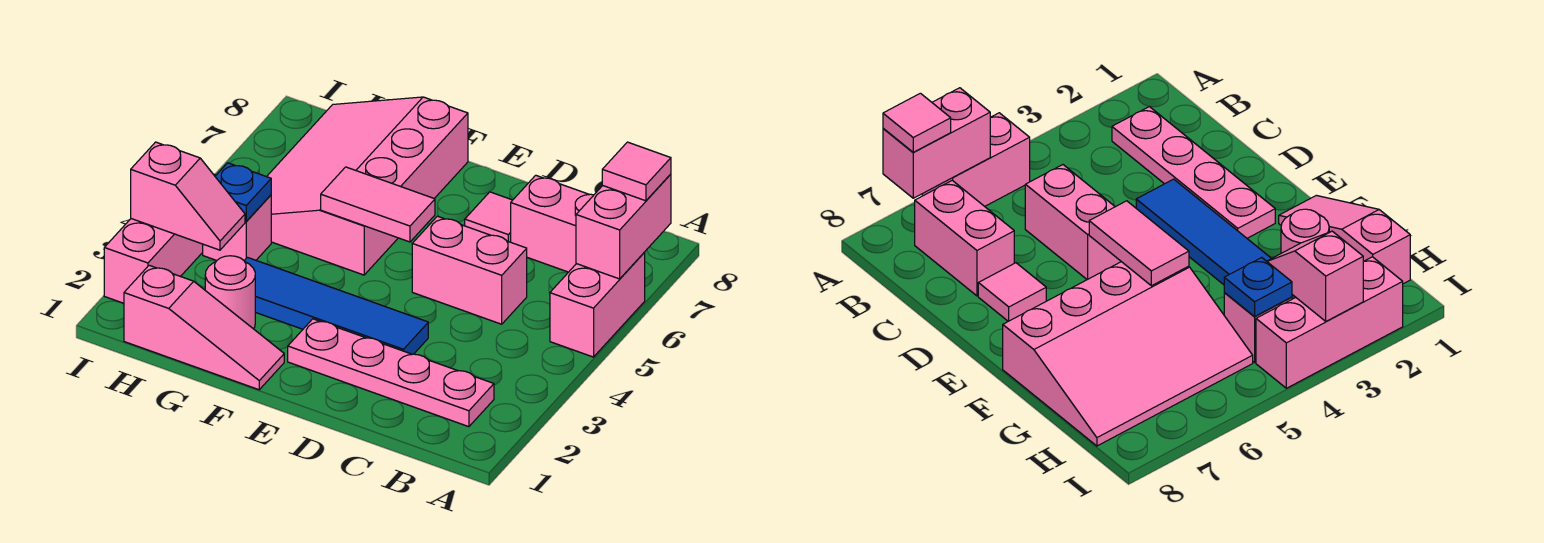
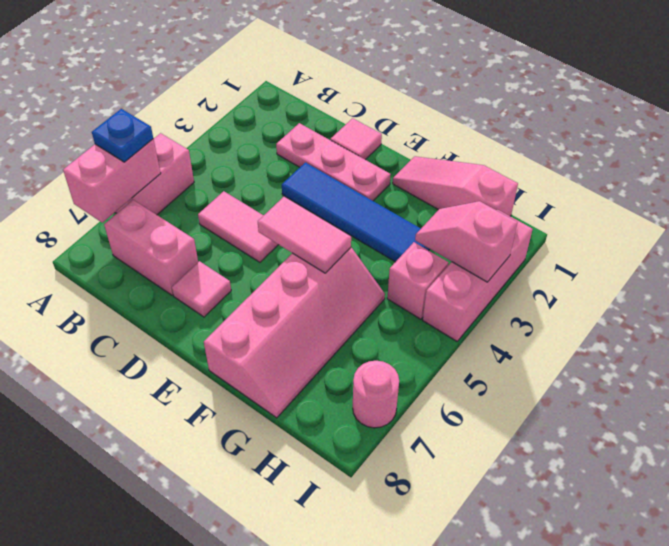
pink 1x1 tile [602,142,671,201] -> pink 1x1 tile moved to [331,118,382,160]
pink 1x4 plate [288,319,494,427] -> pink 1x3 plate [276,123,391,201]
pink 1x2 brick [412,216,527,324] -> pink 1x2 tile [198,191,278,262]
pink 3x4 slope [267,97,468,275] -> pink 2x4 slope [204,248,385,418]
pink 1x1 round brick [205,256,255,329] -> pink 1x1 round brick moved to [353,361,399,428]
blue 1x1 plate [215,163,271,221] -> blue 1x1 plate moved to [92,109,153,162]

